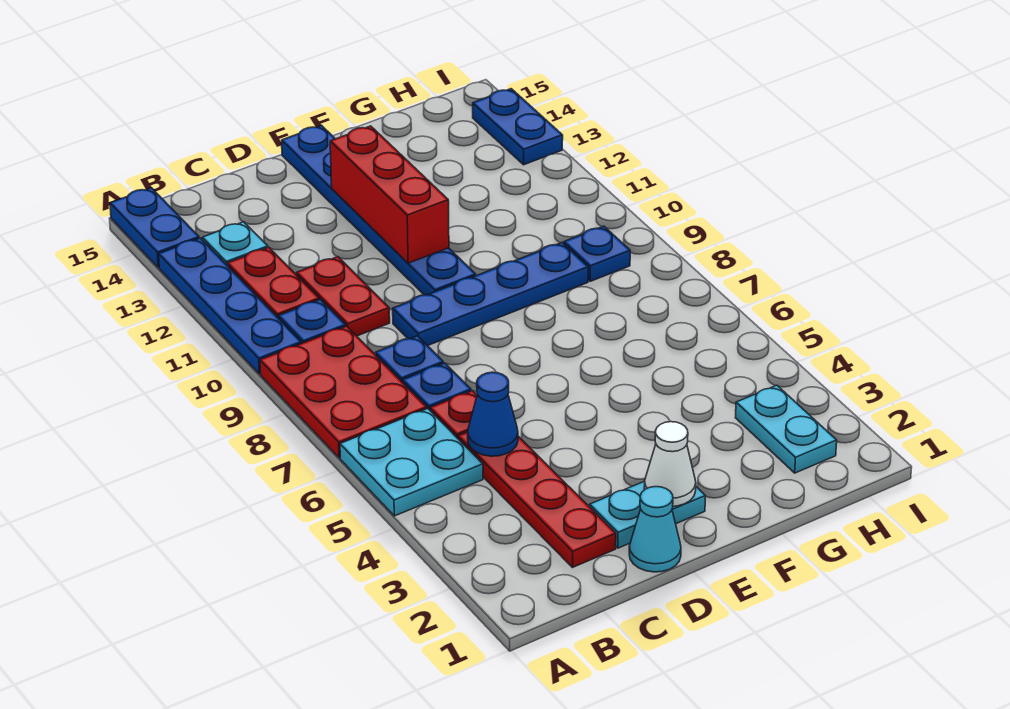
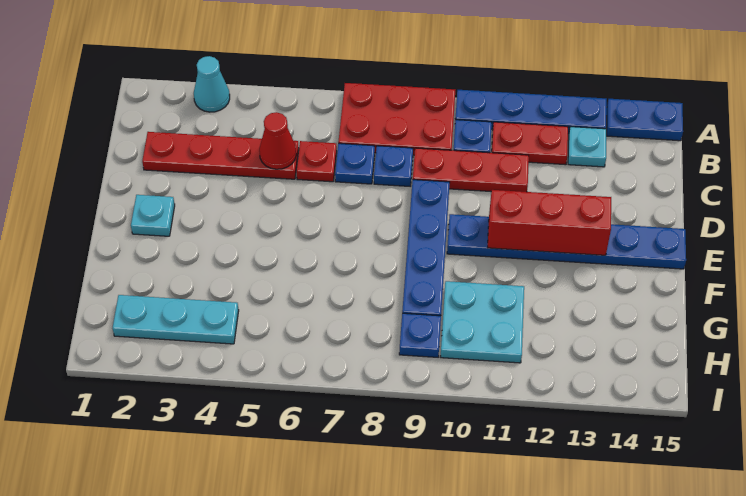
cyan 2x2 plate [340,409,483,516] -> cyan 2x2 plate moved to [441,281,524,363]
blue 1x1 cone [468,372,518,456] -> red 1x1 cone [259,112,296,169]
red 1x2 plate [297,257,390,336] -> red 1x3 plate [413,148,529,192]
cyan 1x1 cone [629,487,681,572] -> cyan 1x1 cone moved to [194,56,230,112]
cyan 1x2 plate [590,481,706,548] -> cyan 1x1 plate [131,195,175,236]
white 1x1 cone [644,422,696,506] -> none
cyan 1x2 plate [735,385,837,473] -> cyan 1x3 plate [113,295,239,344]
blue 1x2 plate [473,89,563,165] -> none

